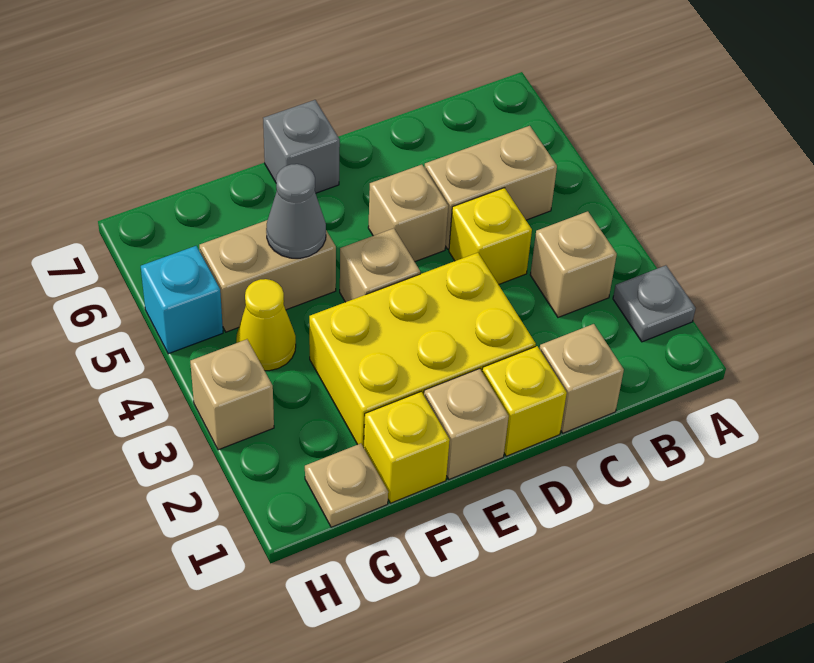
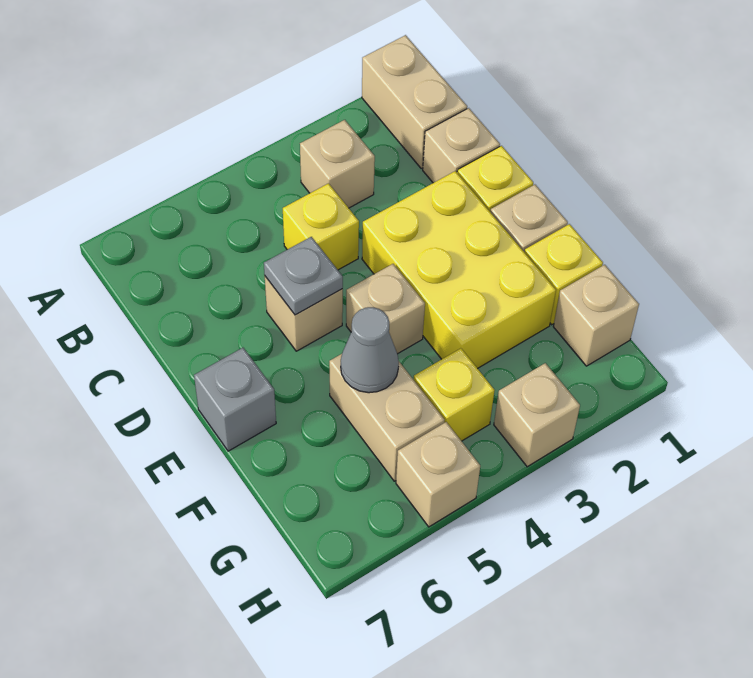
grey 1x1 plate [613,265,696,342] -> grey 1x1 plate moved to [264,237,343,315]
tan 1x2 brick [425,126,557,249] -> tan 1x2 brick moved to [362,35,467,168]
tan 1x1 plate [305,443,388,527] -> tan 1x1 brick [553,265,639,366]
yellow 1x1 cone [236,279,296,371] -> yellow 1x1 brick [414,348,495,441]
cyan 1x1 brick [141,246,223,354] -> tan 1x1 brick [396,422,480,527]

